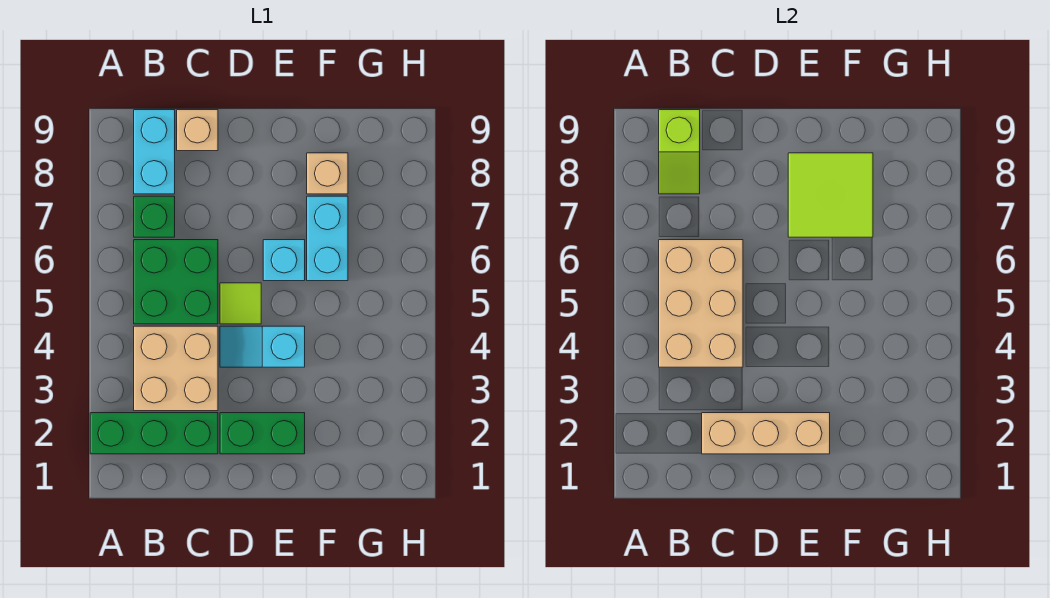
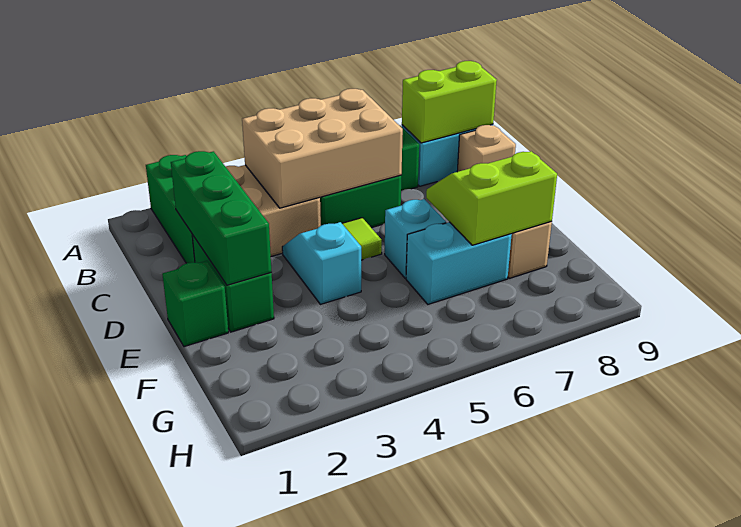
lime 1x2 slope [659,110,700,194] -> lime 1x2 brick [402,61,497,143]
tan 1x3 brick [702,413,830,454] -> green 1x3 brick [171,151,271,285]
none -> green 1x1 brick [162,261,228,347]
lime 2x2 tile [788,153,873,237] -> lime 2x2 slope [426,151,557,245]

